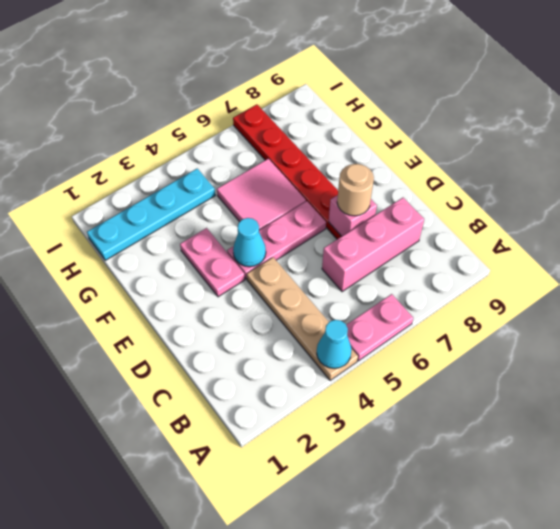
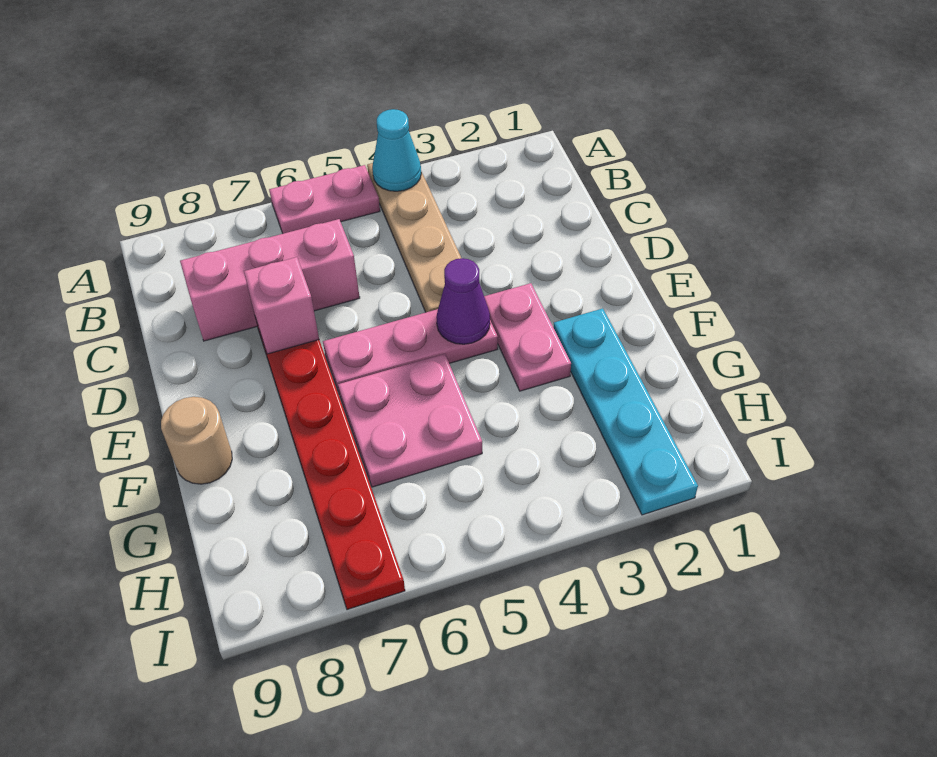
tan 1x1 round brick [337,164,374,216] -> tan 1x1 round brick moved to [161,397,232,484]
cyan 1x1 cone [233,218,266,267] -> purple 1x1 cone [436,258,490,344]
pink 2x2 tile [217,159,306,230] -> pink 2x2 plate [338,354,482,487]
cyan 1x4 plate [87,169,215,260] -> cyan 1x4 plate turned to [553,308,698,515]

